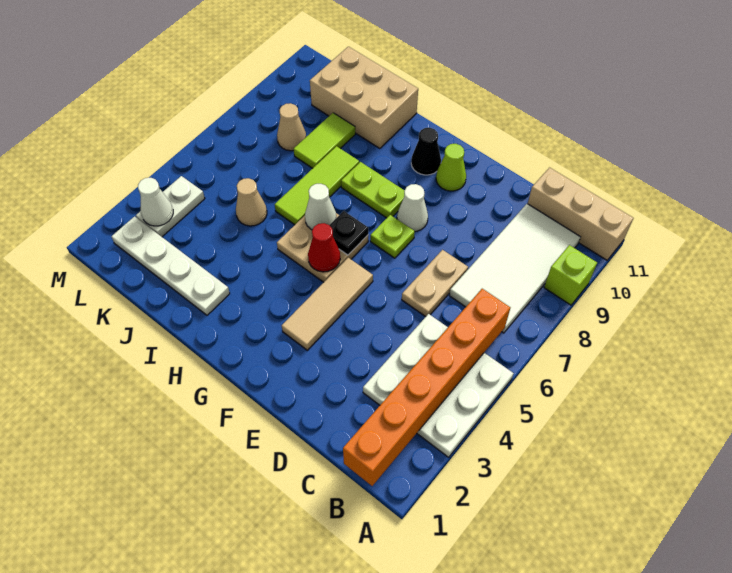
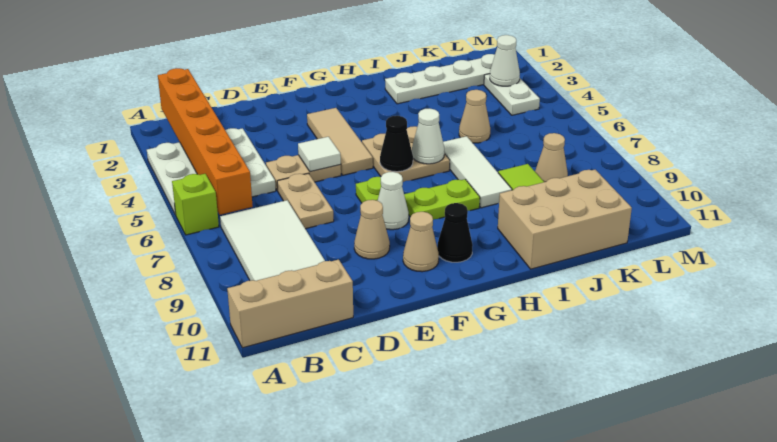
lime 1x1 brick [544,245,597,305] -> lime 1x1 brick moved to [172,174,219,235]
none -> tan 1x2 plate [266,155,341,191]
none -> white 1x1 tile [298,137,341,172]
none -> tan 1x1 cone [354,200,390,259]
lime 1x1 cone [436,144,466,191] -> tan 1x1 cone [403,212,439,272]
red 1x1 cone [308,223,340,272] -> none
black 1x1 plate [330,211,368,255] -> black 1x1 cone [380,116,413,172]
lime 1x3 tile [275,146,359,225] -> white 1x3 tile [443,136,512,208]

